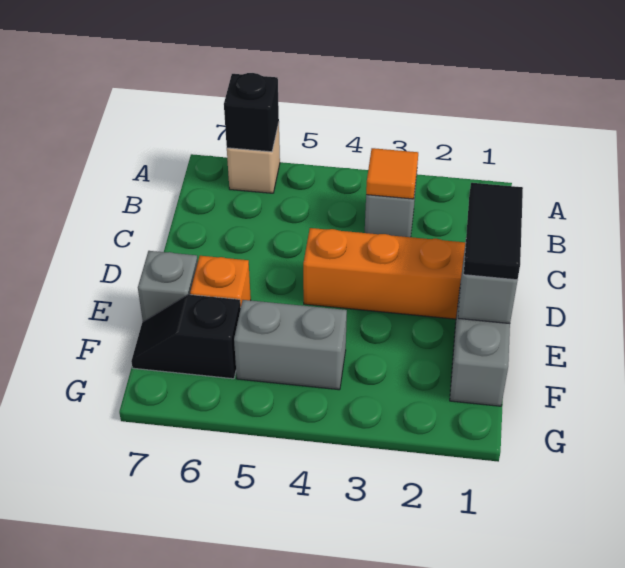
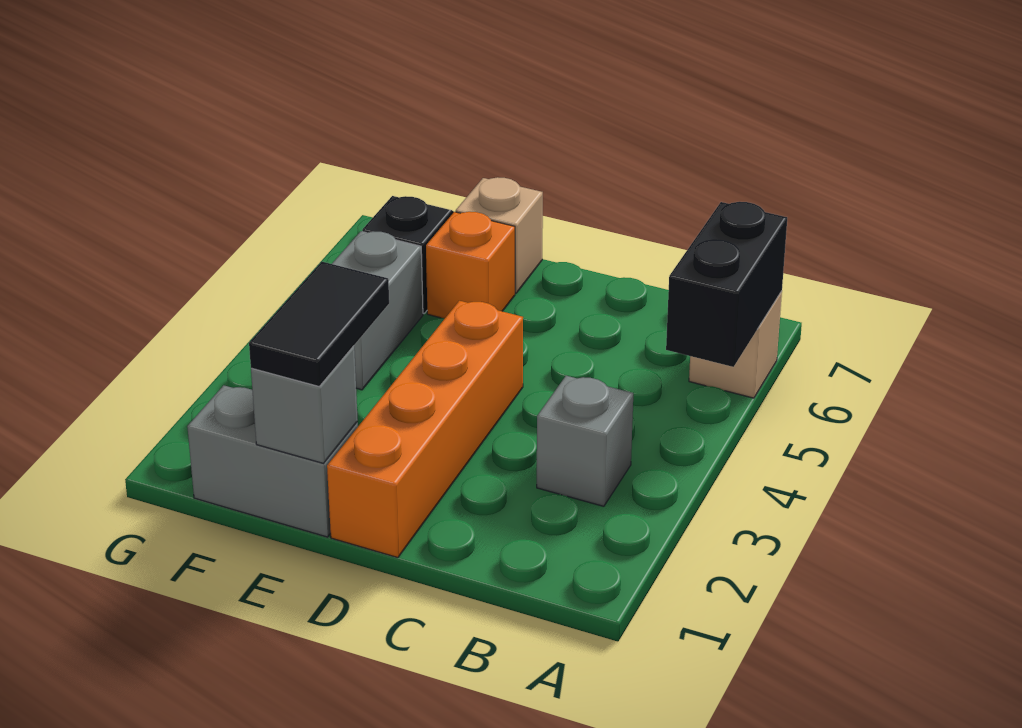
black 1x1 brick [224,73,279,152] -> black 1x2 brick [666,202,787,367]
orange 1x1 tile [366,148,418,199] -> none
black 1x2 tile [464,183,523,280] -> black 1x2 tile turned to [249,262,389,386]
grey 1x1 brick [138,251,198,322] -> tan 1x1 brick [456,177,543,293]

